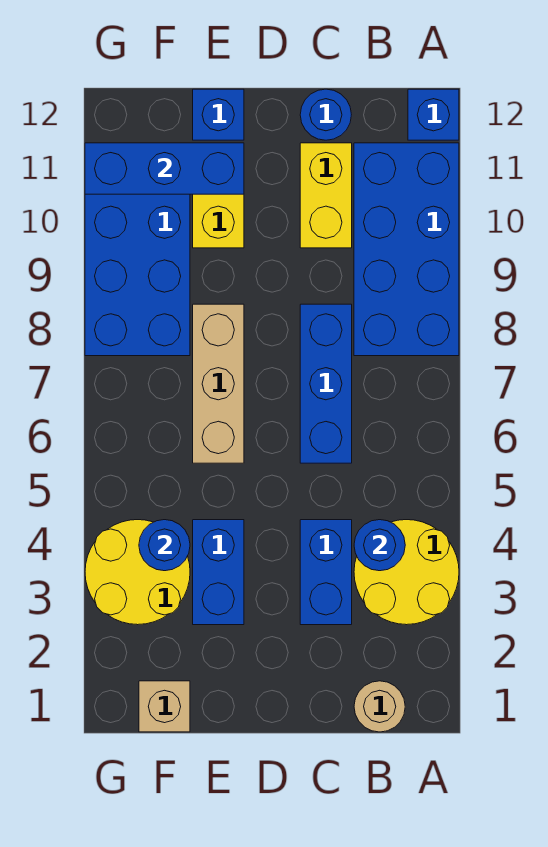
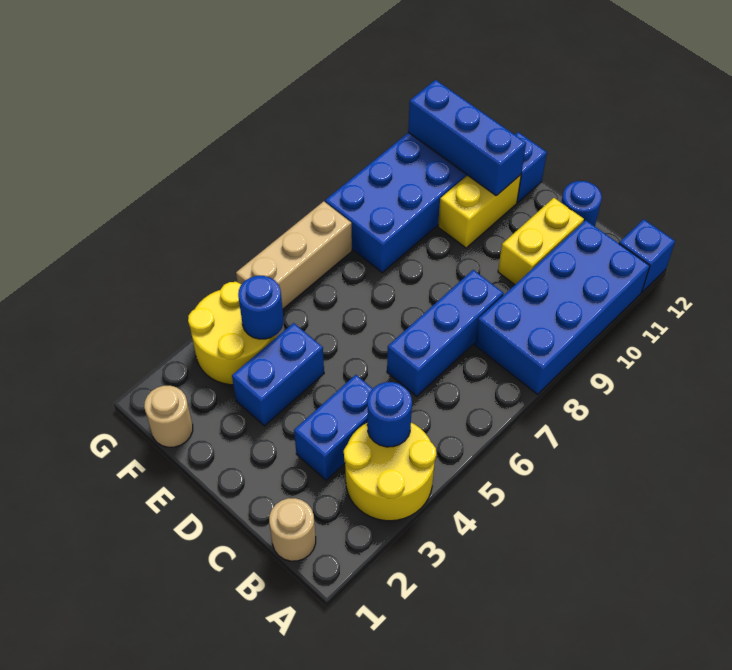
tan 1x3 brick [193,304,244,463] -> tan 1x3 brick moved to [236,201,352,309]
tan 1x1 brick [139,681,190,732] -> tan 1x1 round brick [144,386,193,447]

